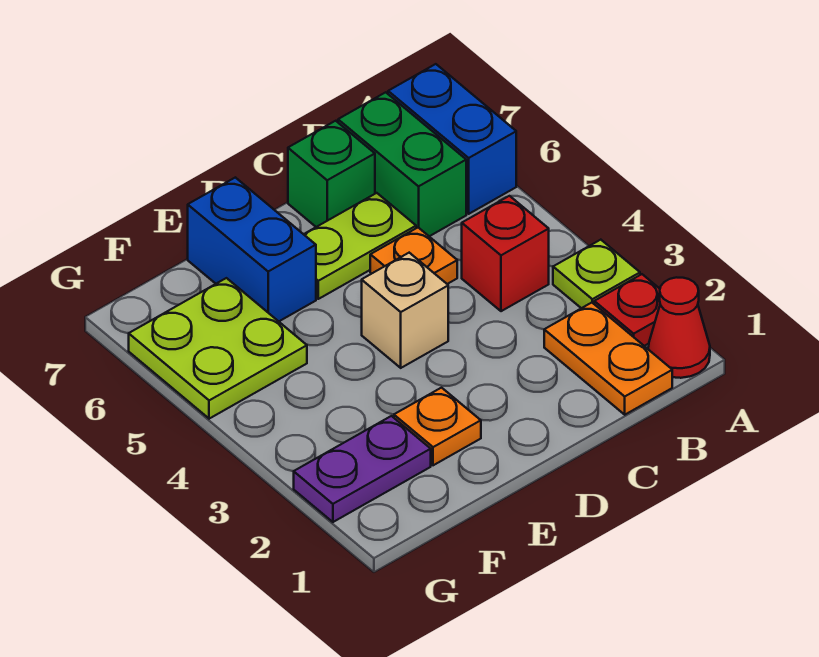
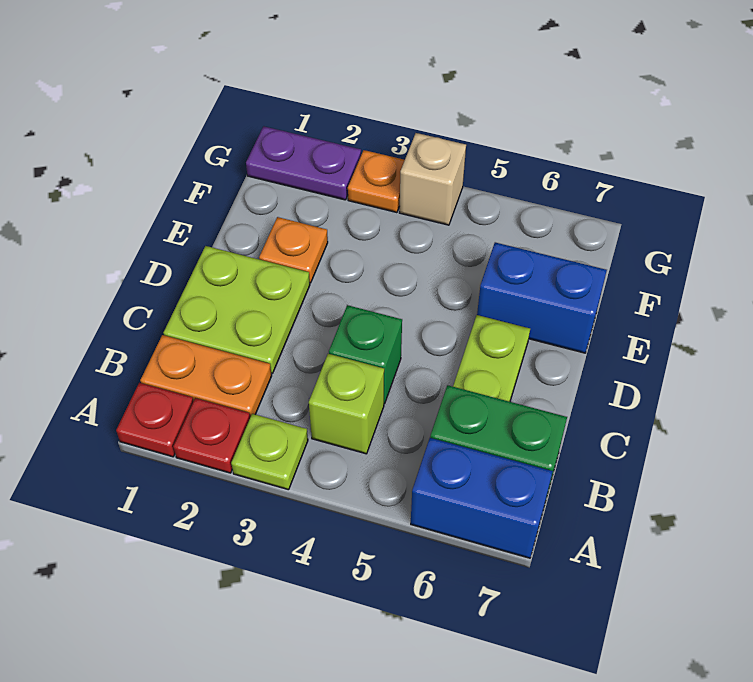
red 1x1 cone [648,277,710,378] -> red 1x1 plate [116,383,193,457]
red 1x1 brick [462,196,549,311] -> lime 1x1 brick [309,354,384,454]
orange 1x1 plate [370,228,457,284] -> orange 1x1 plate moved to [348,150,405,213]
green 1x1 brick [288,121,375,227] -> green 1x1 brick moved to [329,305,402,404]
tan 1x1 brick [362,253,448,368] -> tan 1x1 brick moved to [400,133,466,225]
purple 1x2 plate [294,416,431,522] -> purple 1x2 plate turned to [246,126,361,200]
lime 2x2 plate [129,278,307,419] -> lime 2x2 plate moved to [164,246,310,374]

